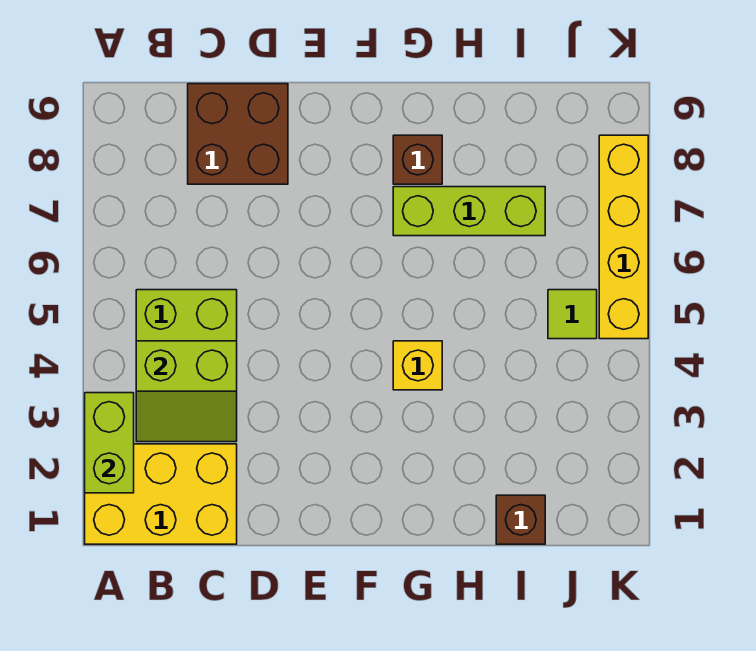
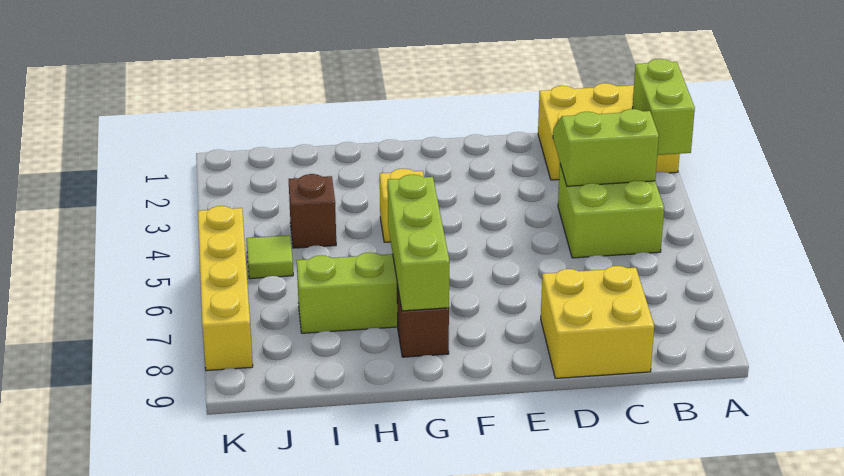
brown 2x2 brick [188,84,288,184] -> yellow 2x2 brick [541,266,654,378]
none -> lime 1x3 brick [388,174,449,311]
brown 1x1 brick [496,495,545,544] -> brown 1x1 brick moved to [289,174,336,248]

